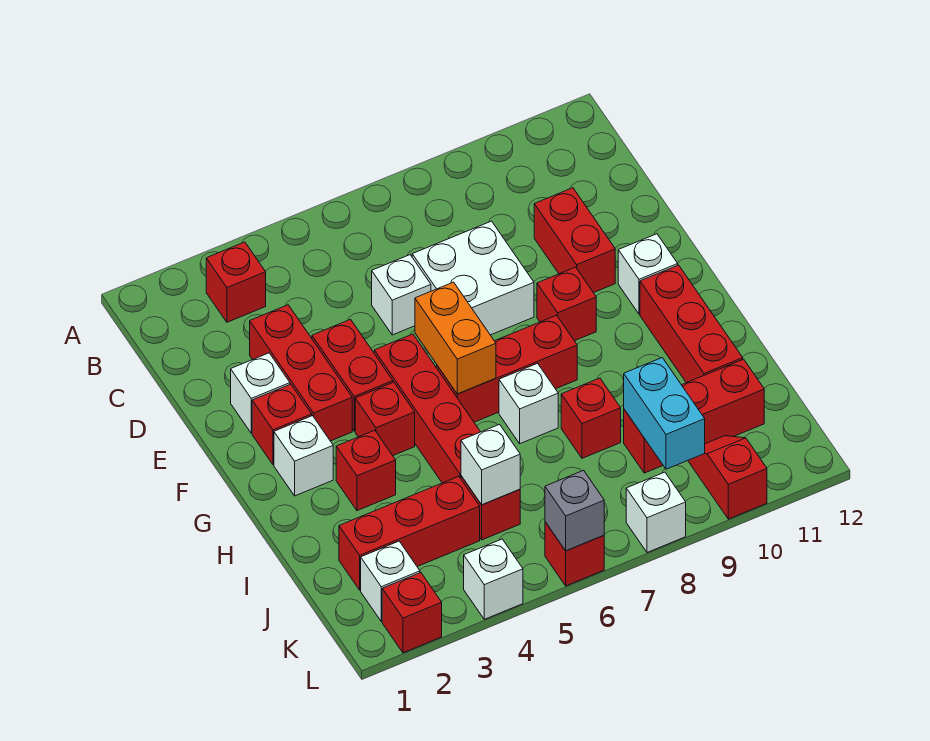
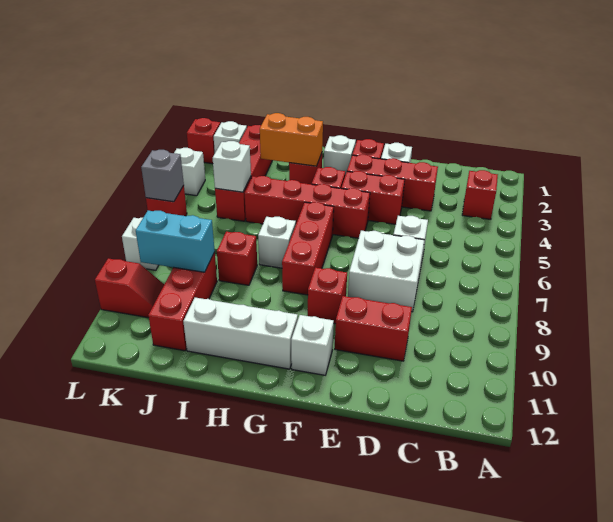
orange 1x2 brick [415,282,496,394] -> orange 1x2 brick moved to [260,113,323,166]
red 1x3 brick [640,265,743,383] -> white 1x3 brick [183,298,298,369]

